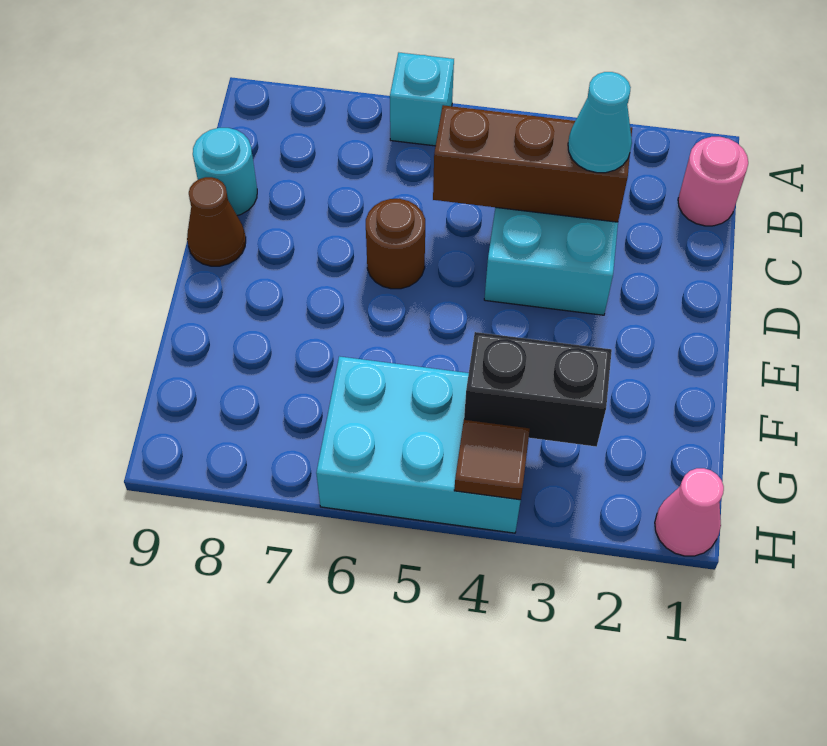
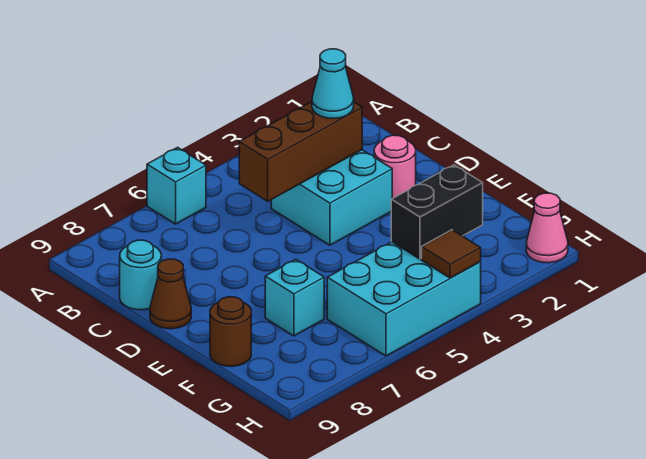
pink 1x1 round brick [678,137,748,226] -> pink 1x1 round brick moved to [374,135,416,198]
brown 1x1 round brick [366,199,425,289] -> brown 1x1 round brick moved to [210,297,251,366]
none -> cyan 1x1 brick [265,259,324,336]

